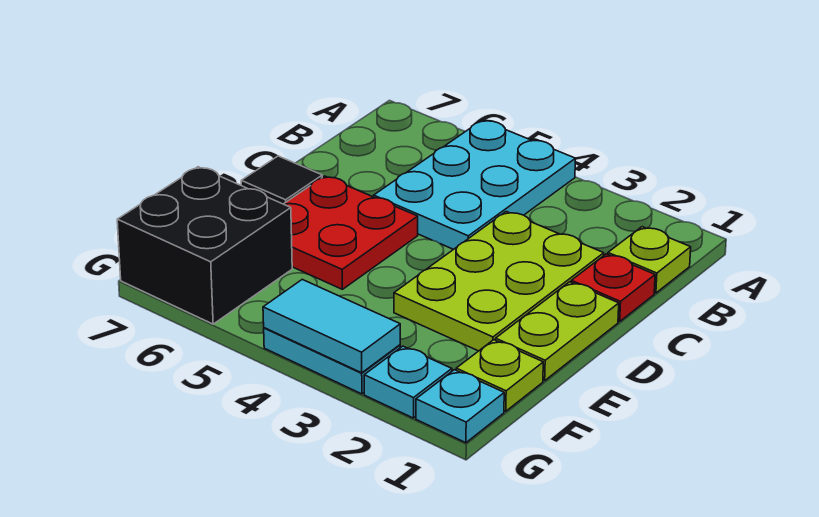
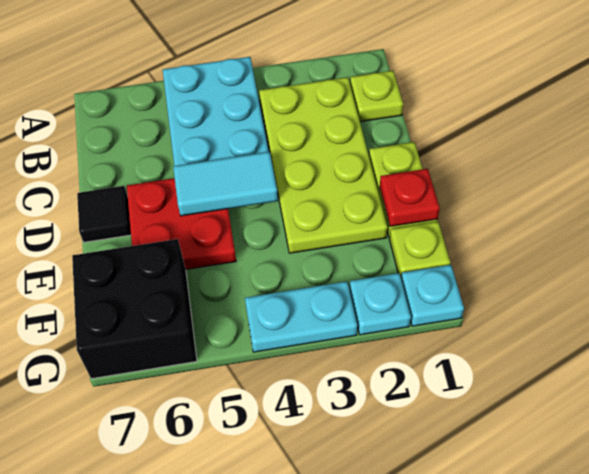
red 1x1 plate [571,254,655,322] -> red 1x1 plate moved to [380,169,440,227]
lime 2x3 plate [394,212,604,351] -> lime 2x4 plate [259,77,387,253]
cyan 1x2 tile [263,279,400,373] -> cyan 1x2 tile moved to [173,152,278,216]

